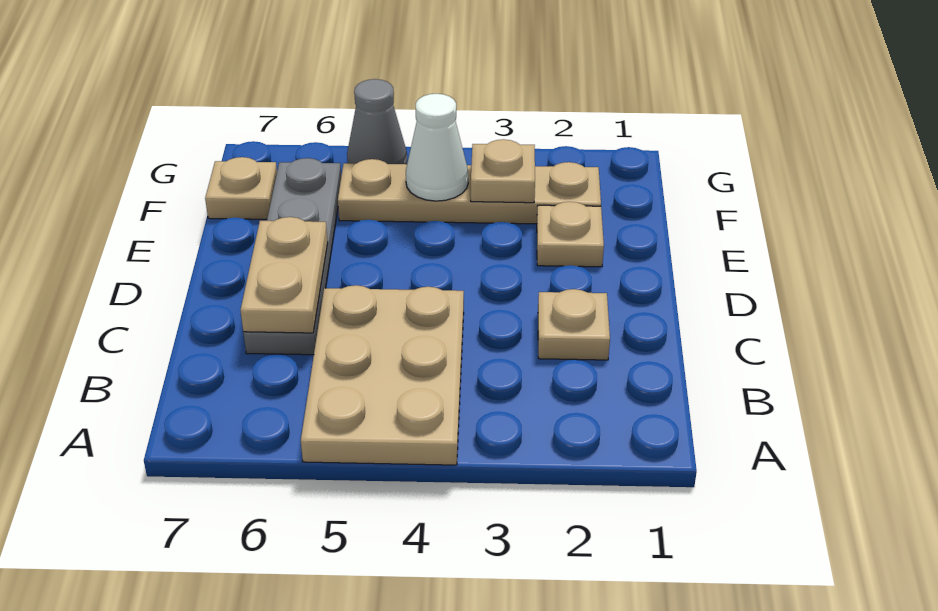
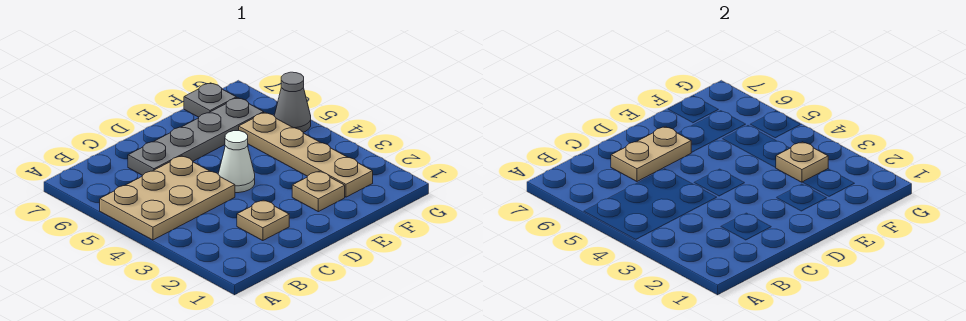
white 1x1 cone [406,94,468,201] -> white 1x1 cone moved to [218,131,255,193]
tan 1x1 plate [205,157,277,219] -> grey 1x1 plate [184,83,236,117]

